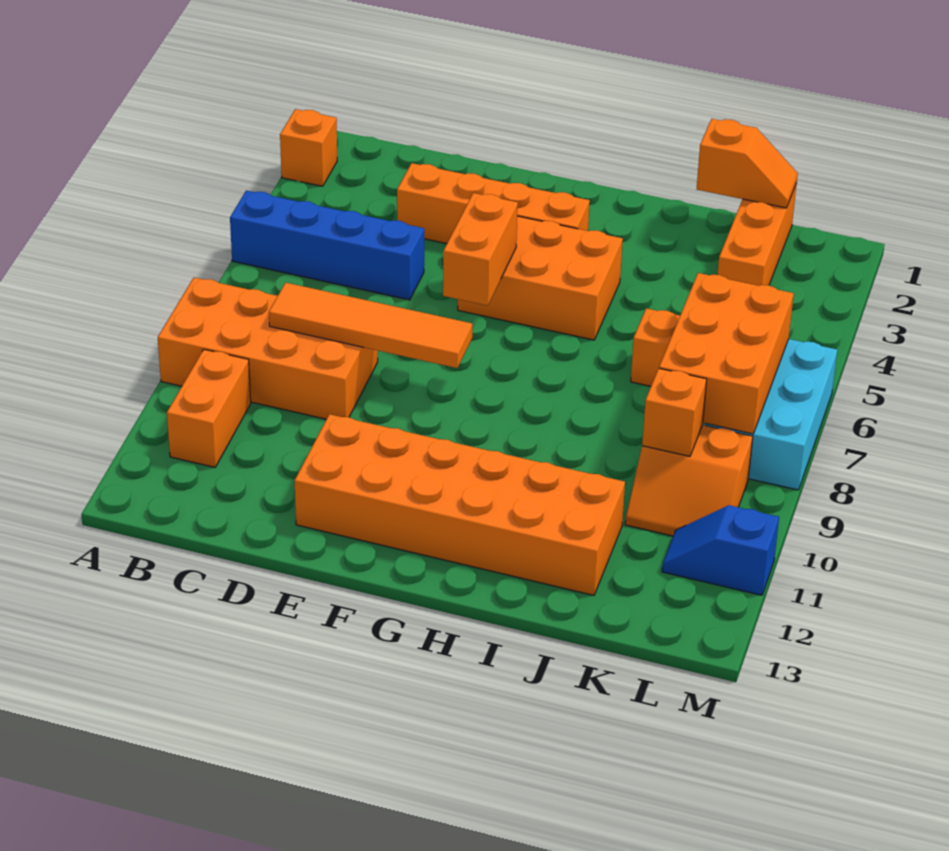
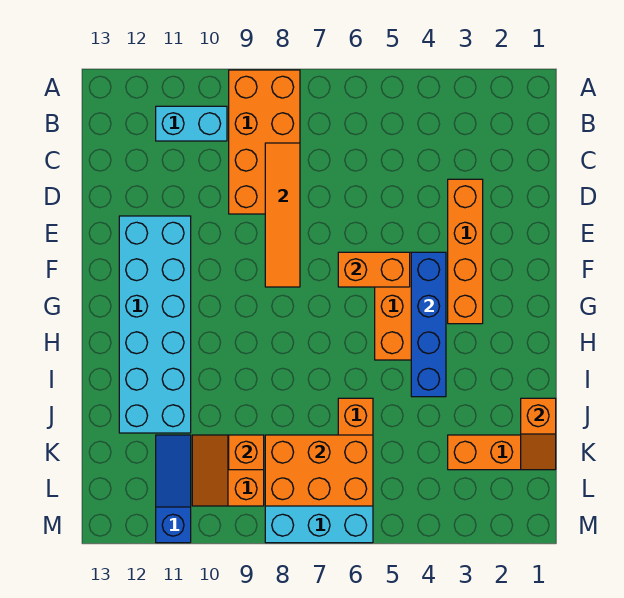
orange 1x1 brick [280,109,337,186] -> none
blue 1x4 brick [230,190,424,300] -> blue 1x4 brick moved to [411,252,446,397]
orange 1x2 brick [167,349,251,467] -> cyan 1x2 brick [156,106,227,141]
orange 2x6 brick [295,414,625,595] -> cyan 2x6 brick [119,216,191,433]
blue 1x2 slope [662,505,779,595] -> blue 1x3 slope [156,435,191,543]

